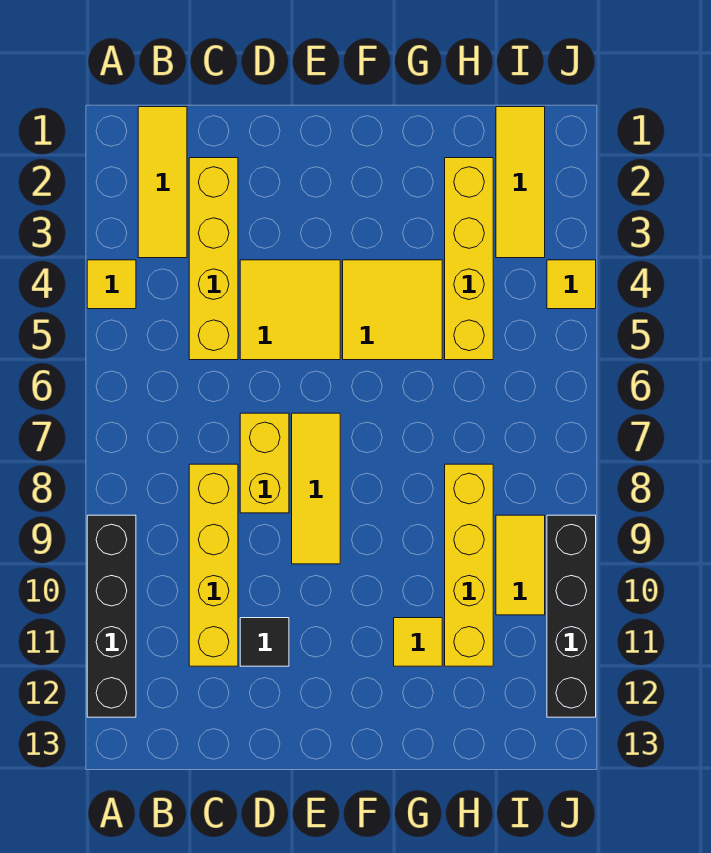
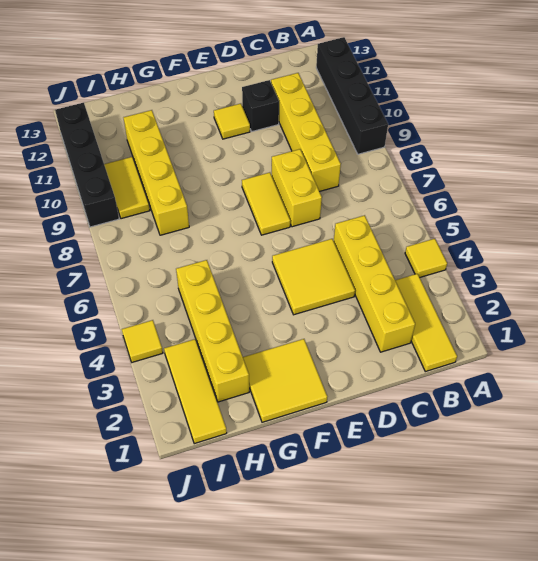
black 1x1 tile [240,618,289,666] -> black 1x1 brick [242,80,279,131]
yellow 1x3 tile [292,413,340,564] -> yellow 1x2 tile [242,172,290,235]
yellow 2x2 tile [343,260,442,360] -> yellow 2x2 tile moved to [243,339,327,422]
yellow 1x1 tile [394,618,442,666] -> yellow 1x1 tile moved to [214,104,250,139]

